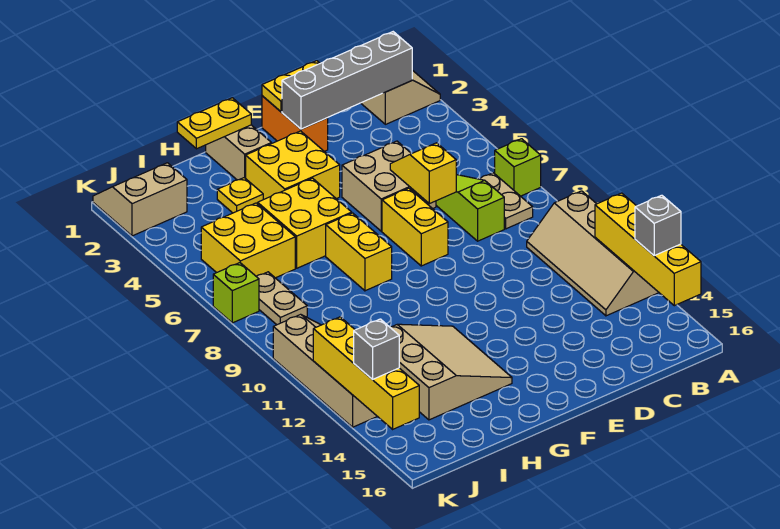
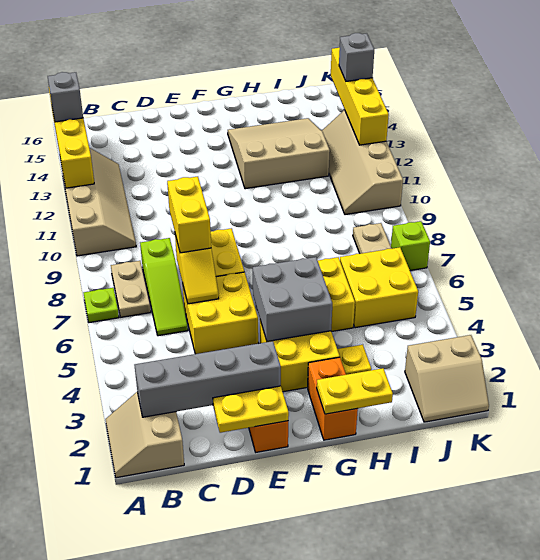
lime 1x1 brick [495,139,541,196] -> lime 1x1 plate [84,288,119,323]
tan 2x2 brick [342,141,436,231] -> yellow 2x2 brick [182,272,258,354]
none -> grey 2x2 brick [253,257,332,341]
tan 1x2 brick [206,125,271,180] -> orange 1x2 brick [308,357,358,440]
yellow 1x2 brick [326,213,392,291] -> yellow 1x2 brick moved to [167,177,211,253]
tan 3x3 slope [390,324,512,420] -> tan 3x3 slope turned to [228,118,330,189]

